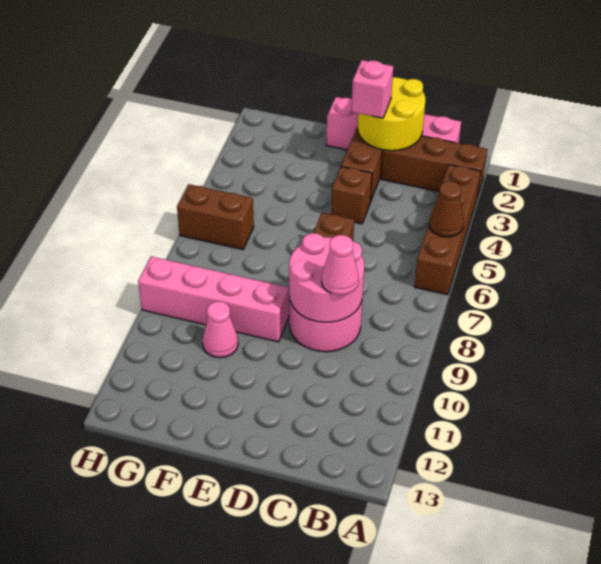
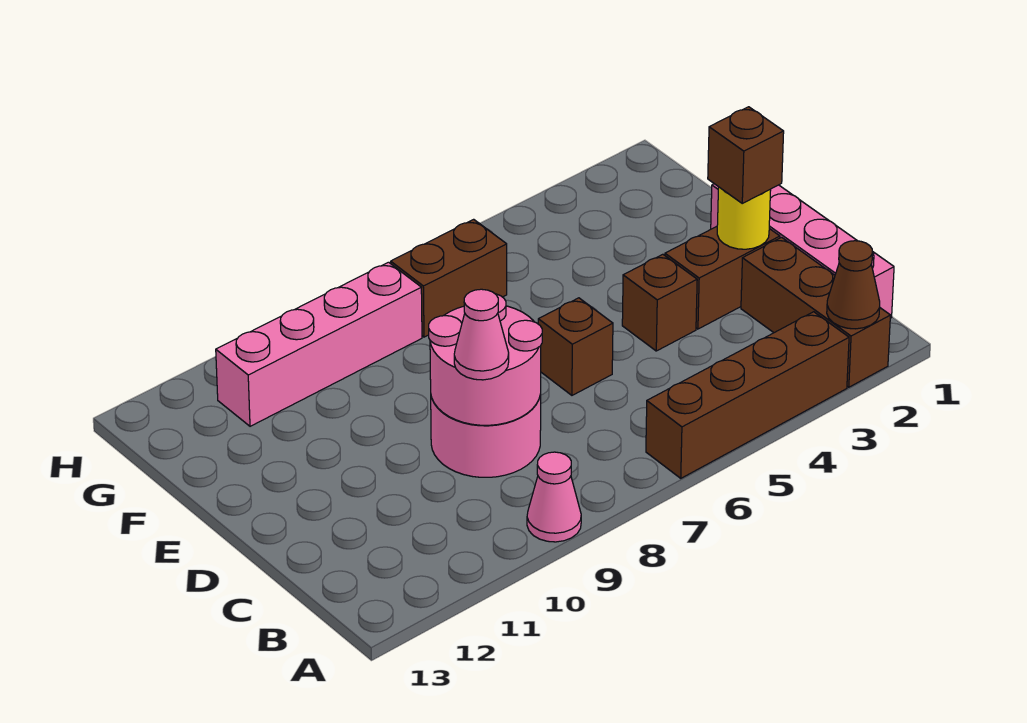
brown 1x1 cone [429,181,464,237] -> brown 1x1 cone moved to [827,241,880,329]
yellow 2x2 round brick [358,77,425,151] -> yellow 1x1 round brick [717,187,771,249]
pink 1x1 brick [351,60,393,118] -> brown 1x1 brick [708,107,784,203]
pink 1x4 brick [138,256,289,342] -> pink 1x4 brick turned to [216,262,422,426]
pink 1x1 cone [203,301,238,358] -> pink 1x1 cone moved to [527,452,581,542]
brown 1x2 brick [177,184,254,249] -> brown 1x2 brick turned to [391,219,507,337]

